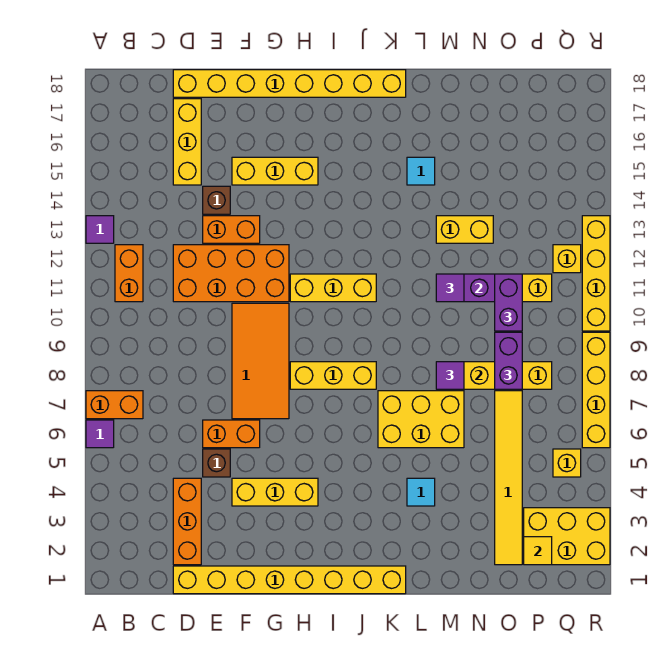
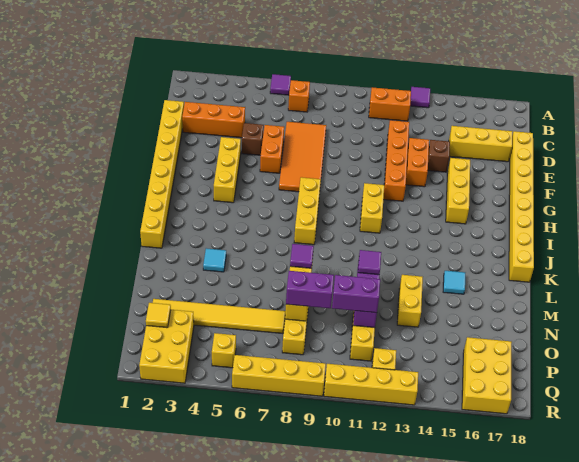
orange 1x2 brick [86,391,143,419] -> orange 1x1 brick [288,80,310,112]
orange 2x4 brick [173,245,289,302] -> orange 1x4 brick [383,120,409,201]
orange 2x4 tile [232,303,289,419] -> orange 2x4 tile turned to [279,122,326,192]
yellow 1x3 brick [290,274,376,302] -> yellow 1x2 brick [360,183,384,233]
yellow 2x3 brick [378,391,464,448] -> yellow 2x3 brick moved to [462,337,512,414]

